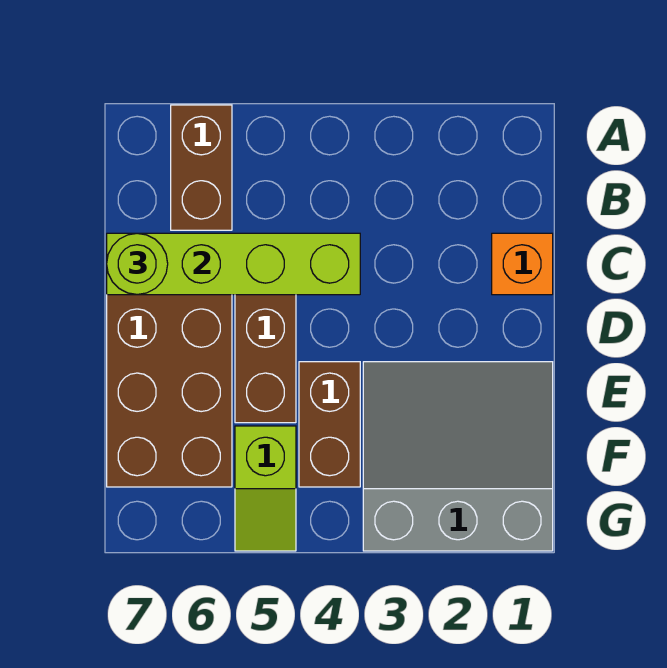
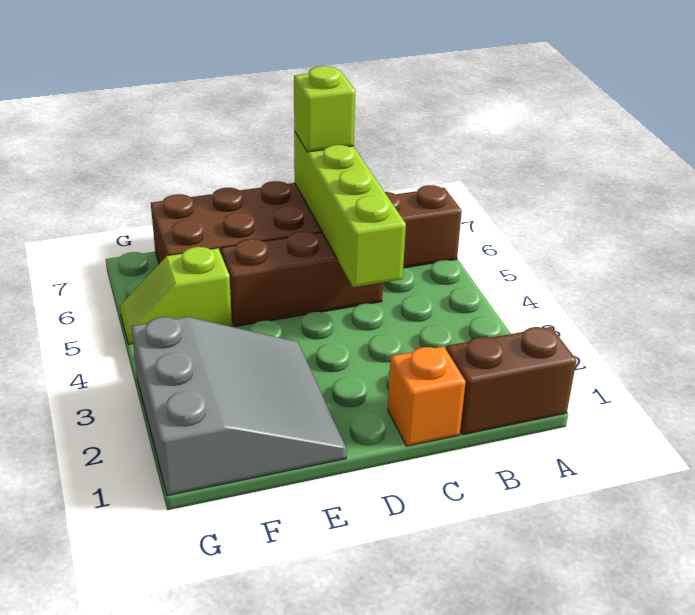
lime 1x1 round brick [107,233,168,295] -> lime 1x1 brick [294,66,355,152]
brown 1x2 brick [299,362,360,487] -> brown 1x2 brick moved to [446,327,577,435]

